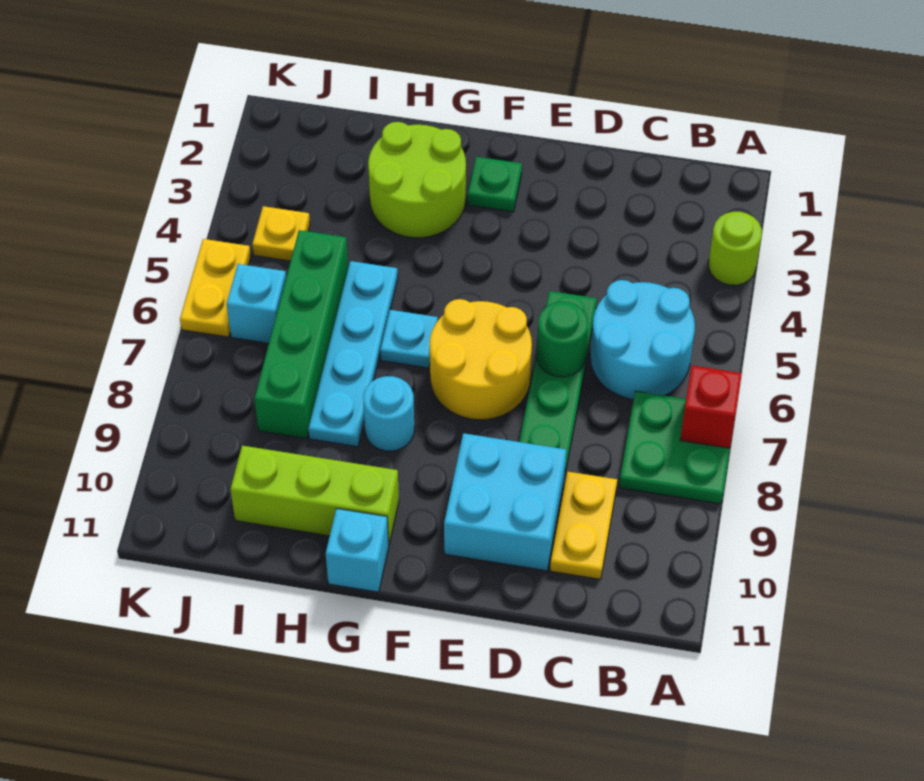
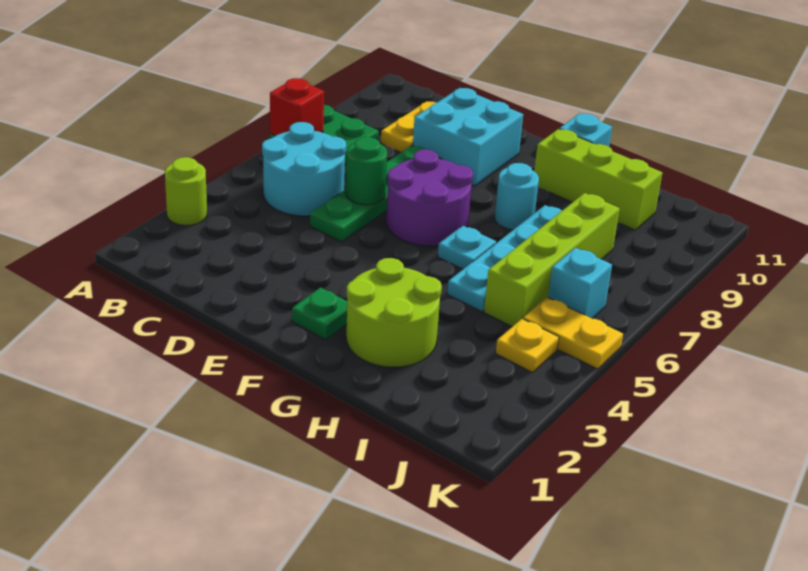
yellow 2x2 round brick [430,299,532,420] -> purple 2x2 round brick [386,150,473,246]
green 1x4 brick [254,230,348,439] -> lime 1x4 brick [484,193,620,327]
yellow 1x2 plate [180,239,251,337] -> yellow 1x2 plate turned to [523,297,623,369]

